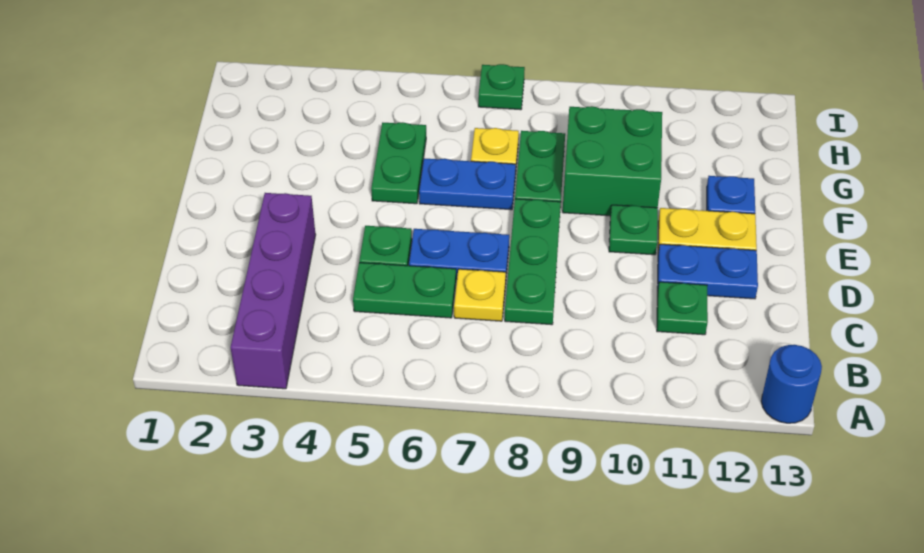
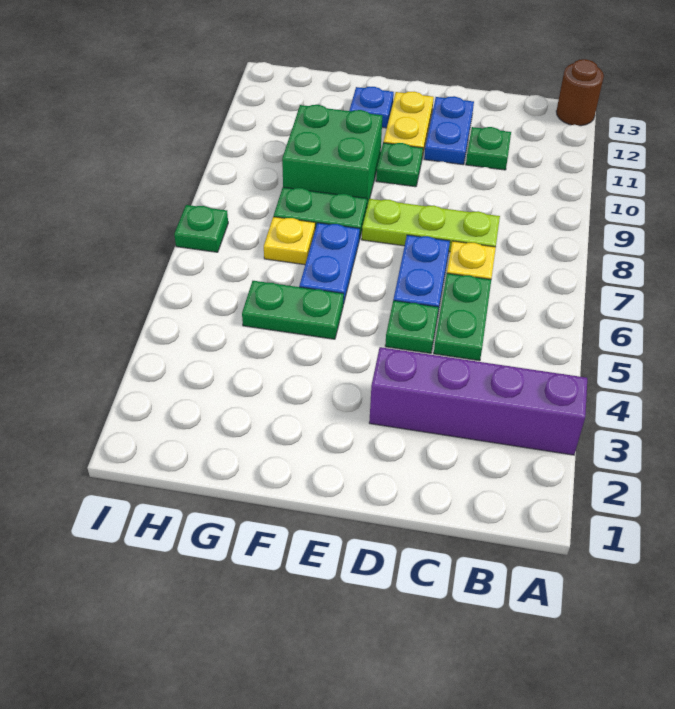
blue 1x1 round brick [761,345,822,423] -> brown 1x1 round brick [556,59,604,126]
green 1x3 plate [505,199,561,325] -> lime 1x3 plate [362,199,500,252]

